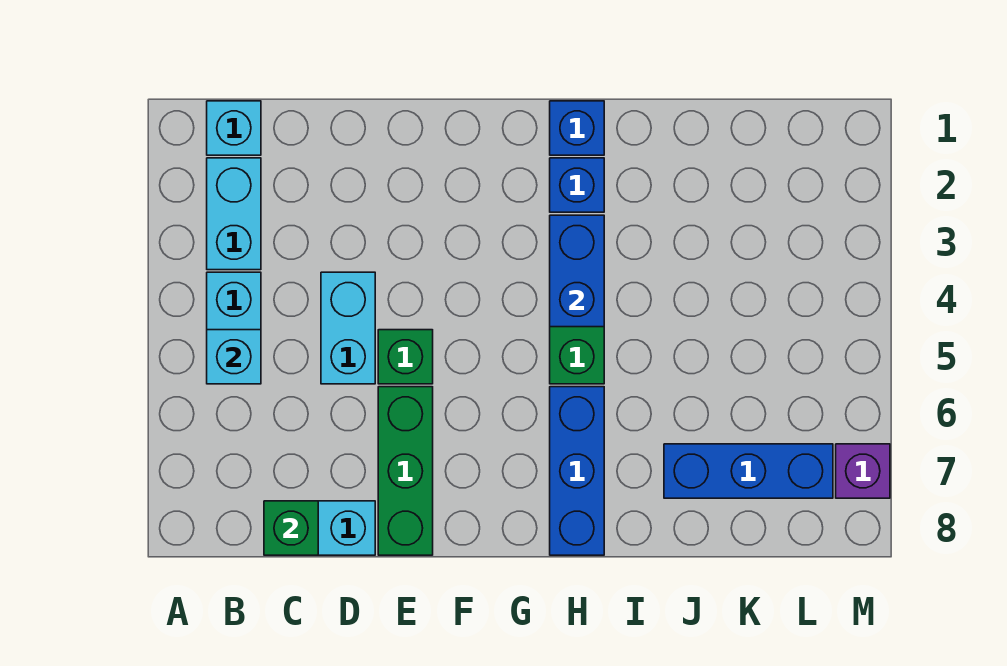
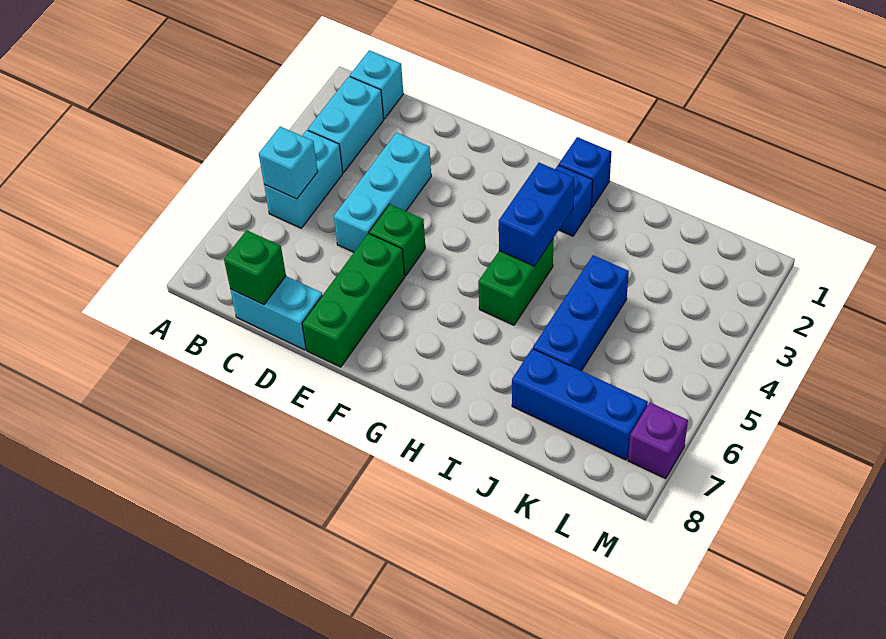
cyan 1x2 brick [321,272,375,384] -> cyan 1x3 brick [334,132,431,252]
blue 1x3 brick [550,387,604,555] -> blue 1x3 brick moved to [533,255,629,371]

